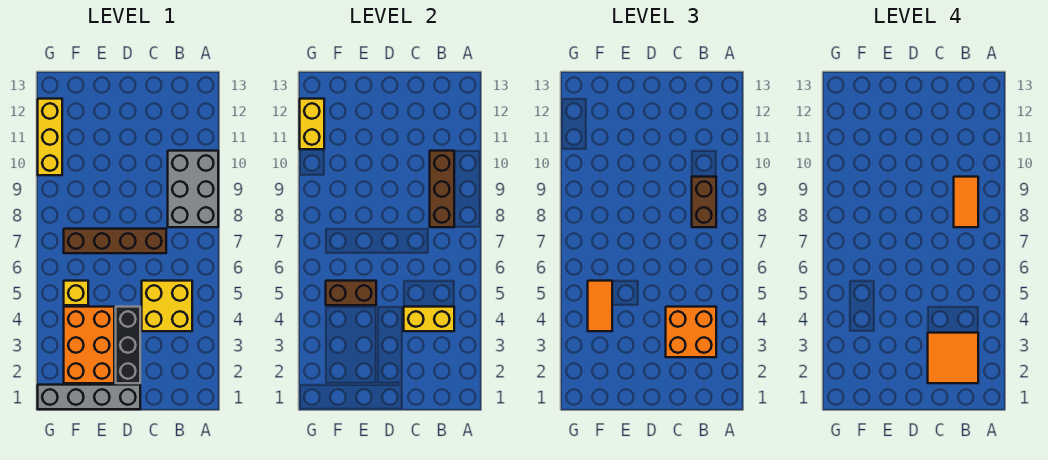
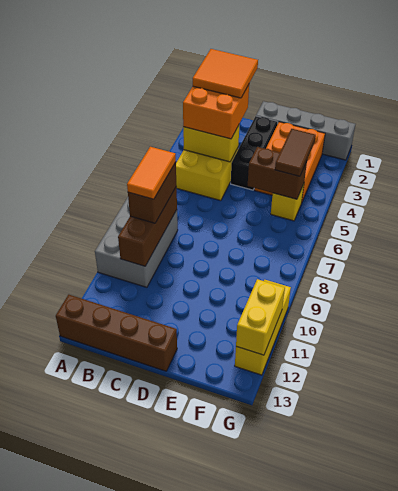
brown 1x4 brick [64,229,166,253] -> brown 1x4 brick moved to [56,295,177,371]
orange 1x2 tile [588,281,612,331] -> brown 1x2 tile [275,129,316,176]

